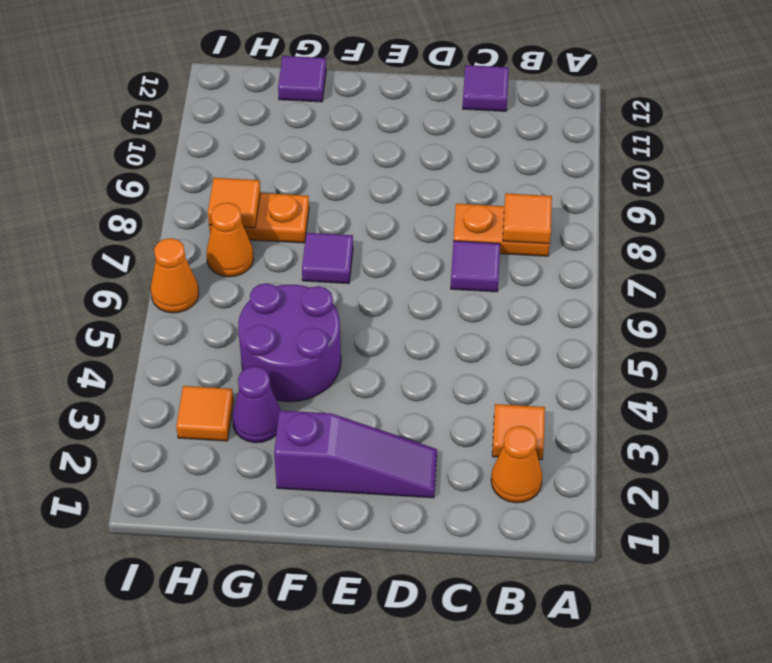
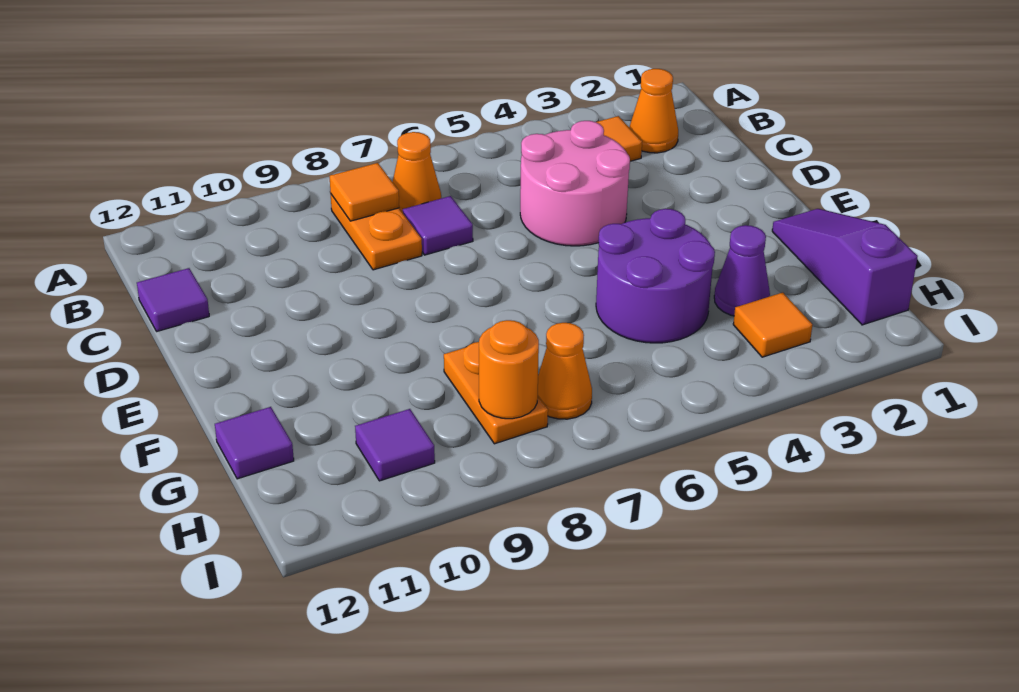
none -> pink 2x2 round brick [520,121,630,246]
purple 1x3 slope [274,411,437,498] -> purple 1x3 slope moved to [772,209,918,325]
purple 1x1 tile [302,233,353,284] -> purple 1x1 tile moved to [355,409,435,481]
orange 1x1 tile [208,178,260,228] -> orange 1x1 round brick [479,320,539,419]
orange 1x1 cone [151,238,199,313] -> orange 1x1 cone moved to [393,132,441,213]

